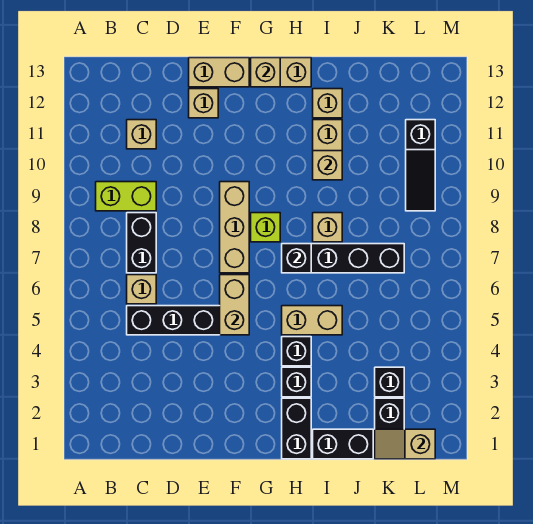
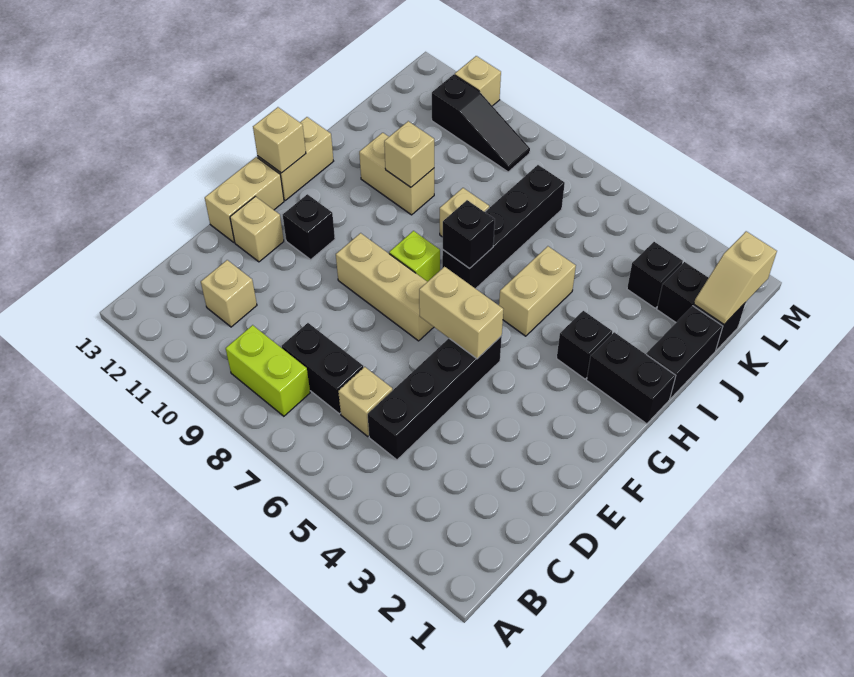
lime 1x2 brick [96,182,156,211] -> lime 1x2 brick turned to [226,325,310,416]
black 1x1 brick [282,337,311,366] -> black 1x1 brick moved to [283,194,335,260]
tan 1x1 brick [313,89,342,118] -> tan 1x1 brick moved to [455,56,501,106]

